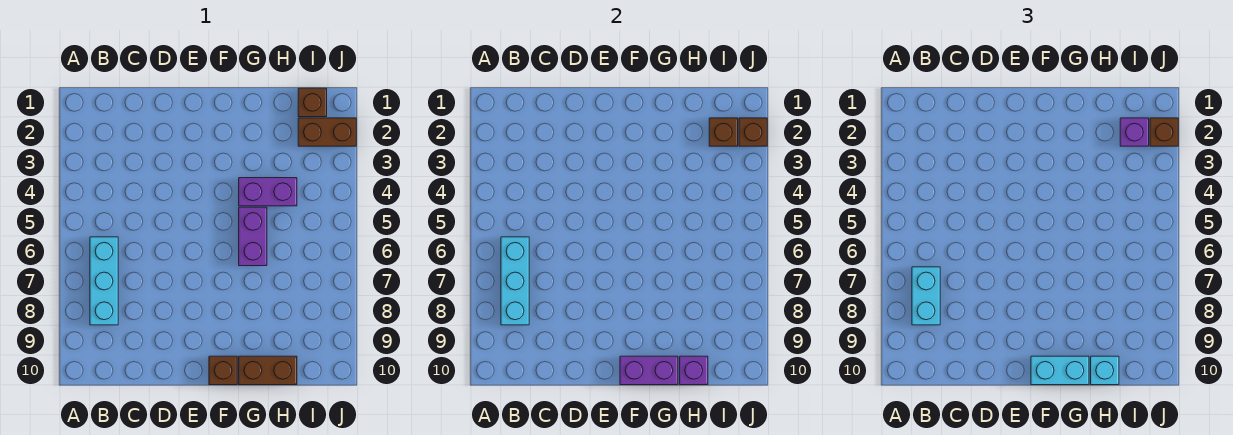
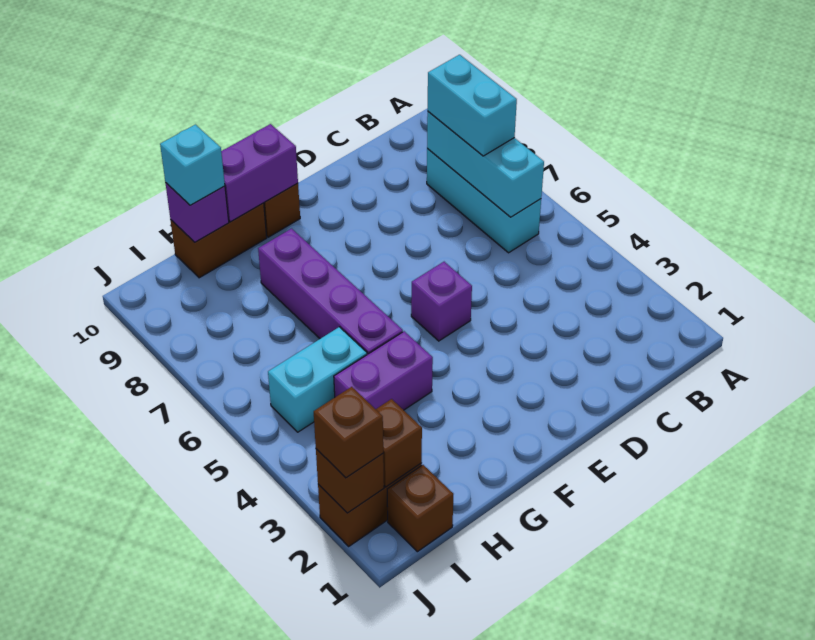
cyan 1x2 brick [1031,356,1089,385] -> cyan 1x2 brick moved to [268,327,367,432]
purple 1x2 brick [239,207,267,266] -> purple 1x4 brick [258,229,403,355]
purple 1x1 brick [1120,118,1149,146] -> purple 1x1 brick moved to [411,262,472,341]

